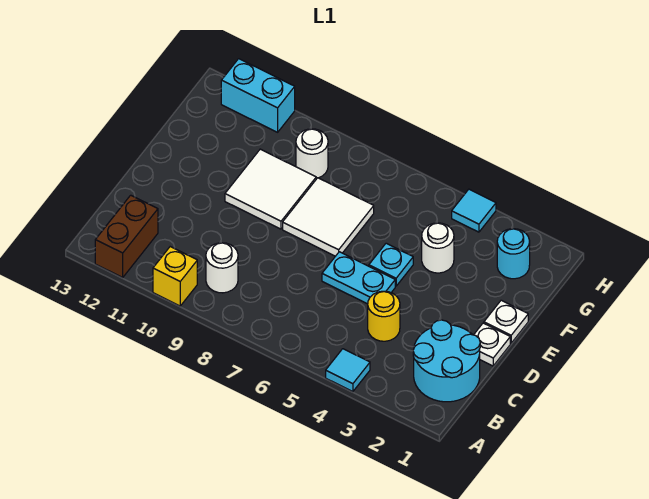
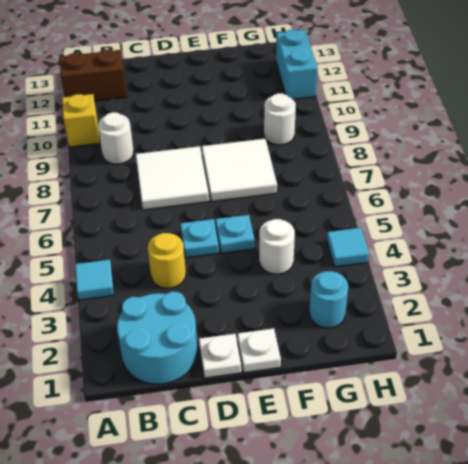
cyan 1x2 plate [322,252,395,304] -> cyan 1x1 plate [181,219,219,258]
white 2x2 tile [225,149,316,229] -> white 2x2 tile moved to [136,146,209,210]

